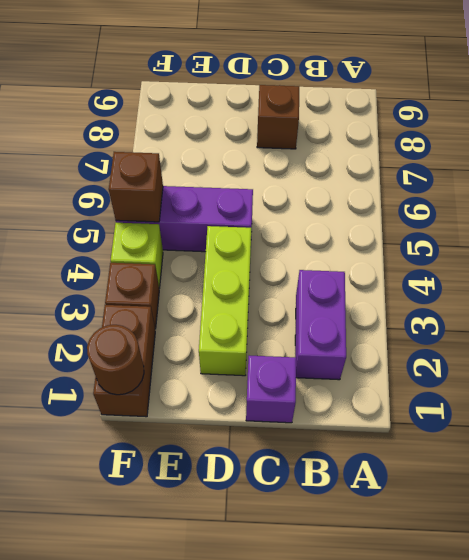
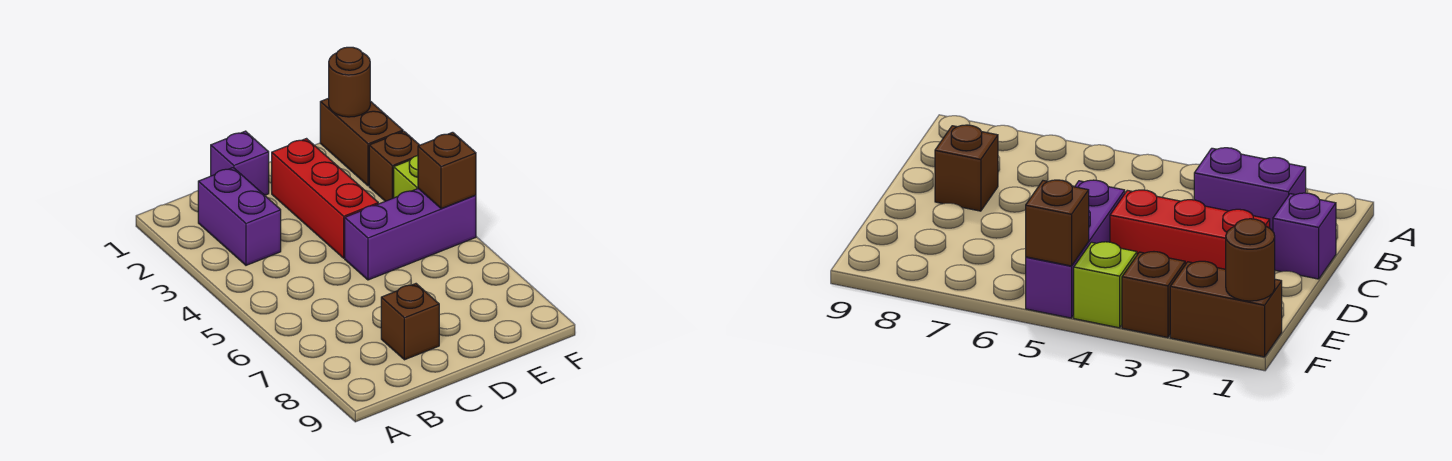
lime 1x3 brick [199,226,251,376] -> red 1x3 brick [272,139,378,258]

